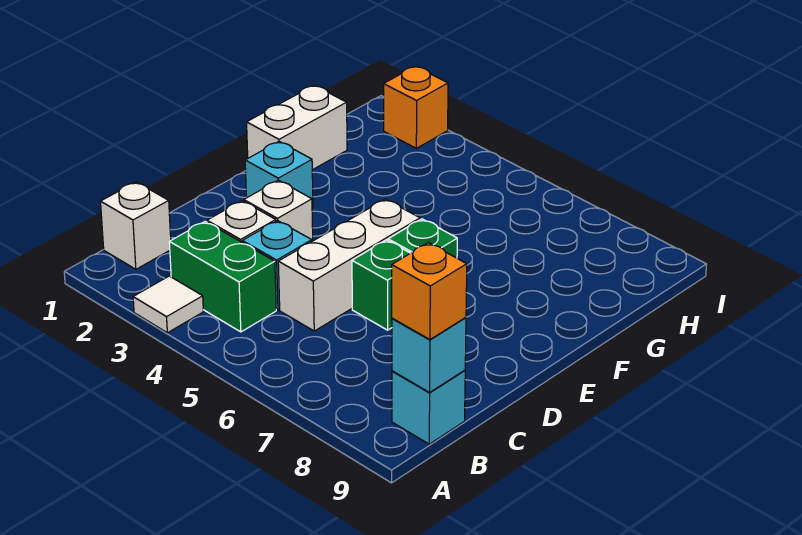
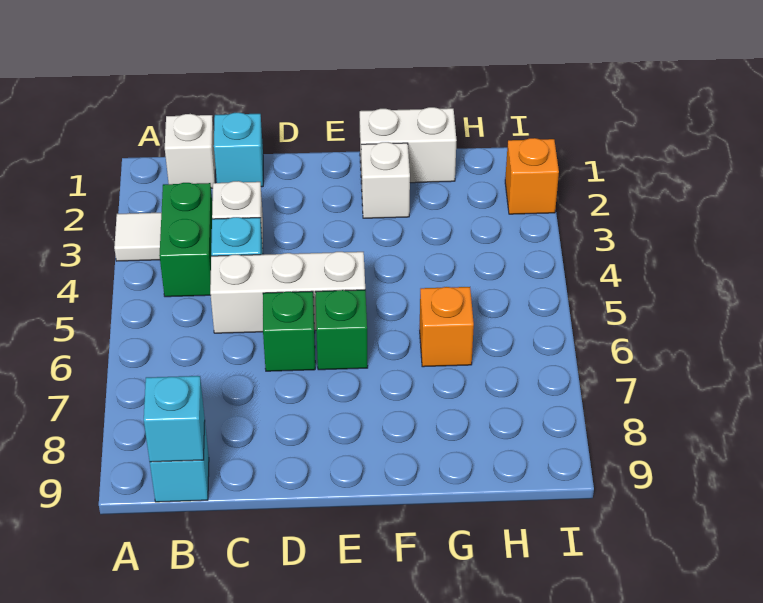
orange 1x1 brick [392,243,467,340] -> orange 1x1 brick moved to [420,287,474,367]
white 1x1 brick [244,180,313,241] -> white 1x1 brick moved to [361,142,410,218]
cyan 1x1 brick [245,142,313,208] -> cyan 1x1 brick moved to [214,113,263,187]

